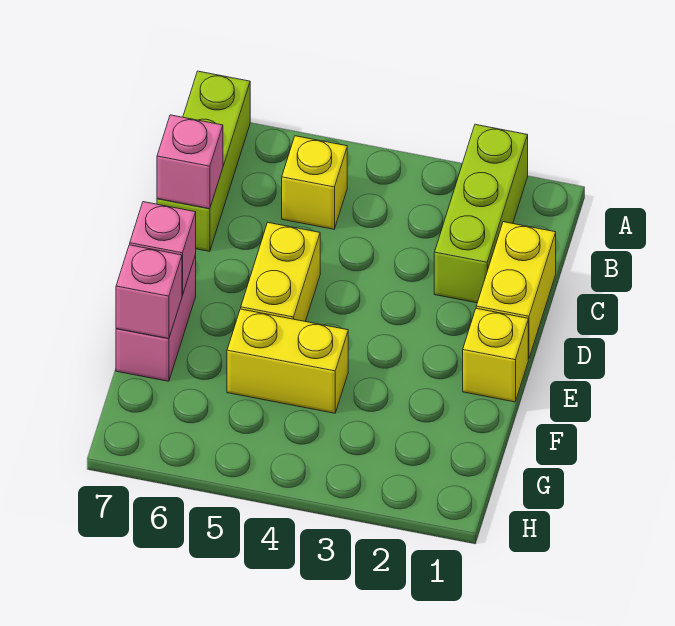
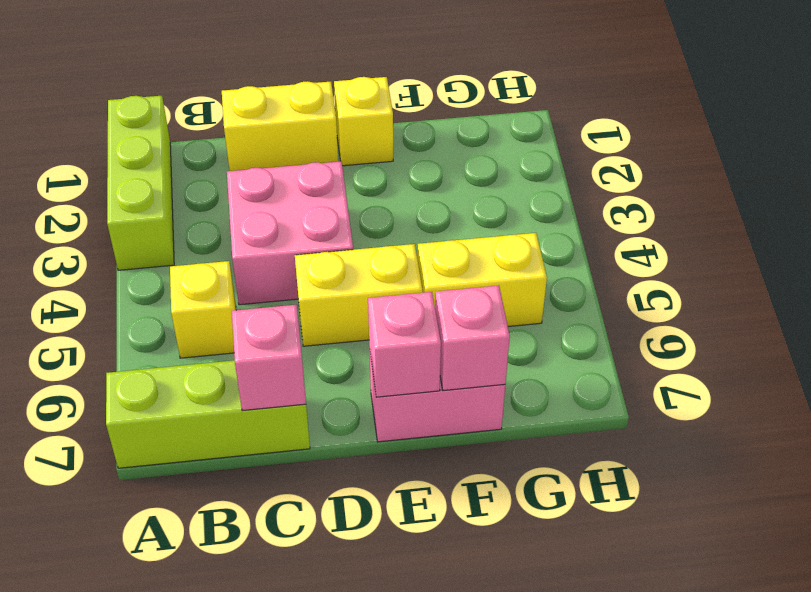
lime 1x3 brick [434,124,528,303] -> lime 1x3 brick turned to [107,96,174,270]
none -> pink 2x2 brick [227,161,353,305]
yellow 1x2 brick [227,309,348,413] -> yellow 1x2 brick turned to [418,233,547,327]

